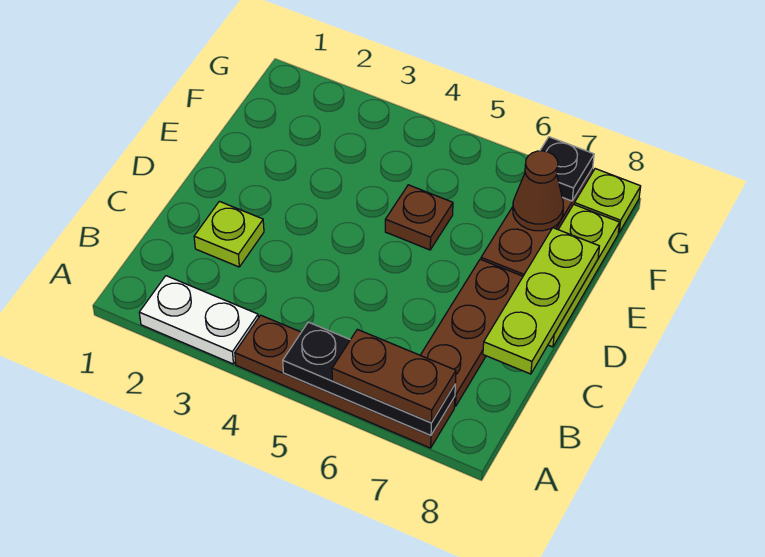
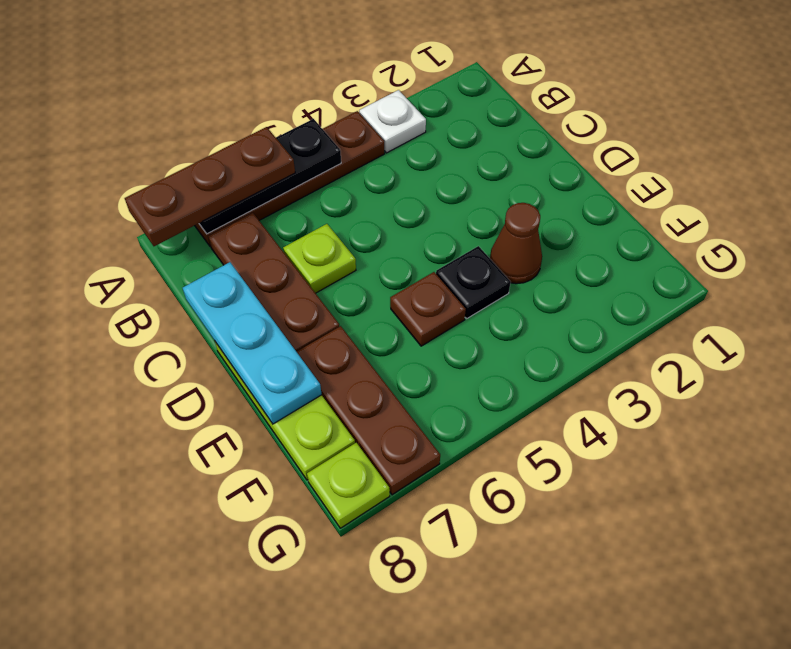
white 1x2 plate [139,276,258,364] -> white 1x1 plate [359,90,426,153]
brown 1x2 plate [332,329,456,423] -> brown 1x3 plate [125,127,295,246]
lime 1x1 plate [194,201,264,267] -> lime 1x1 plate moved to [283,224,356,293]
lime 1x3 plate [483,228,599,374] -> cyan 1x3 plate [183,262,322,424]
brown 1x1 cone [513,151,564,231] -> brown 1x1 cone moved to [490,203,542,284]
black 1x1 plate [540,137,594,201] -> black 1x1 plate moved to [436,246,511,318]

